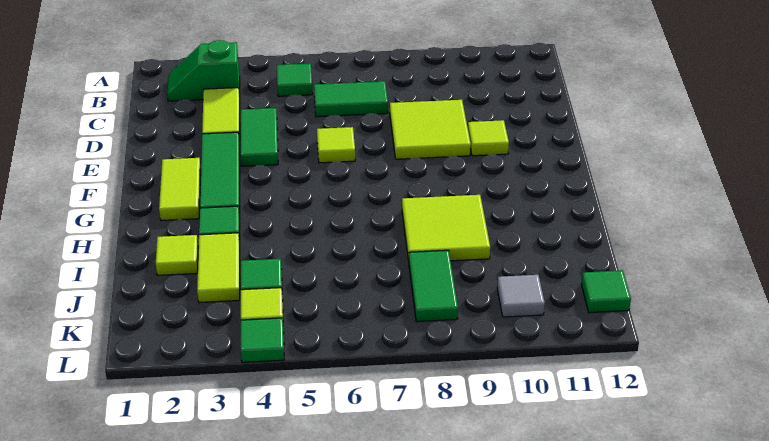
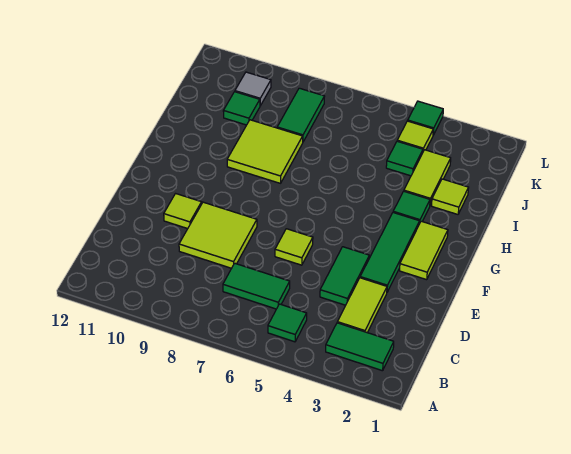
green 1x2 slope [167,40,240,101] -> green 1x2 tile [326,323,394,371]
green 1x1 tile [581,270,631,313] -> green 1x1 tile moved to [223,92,260,125]

